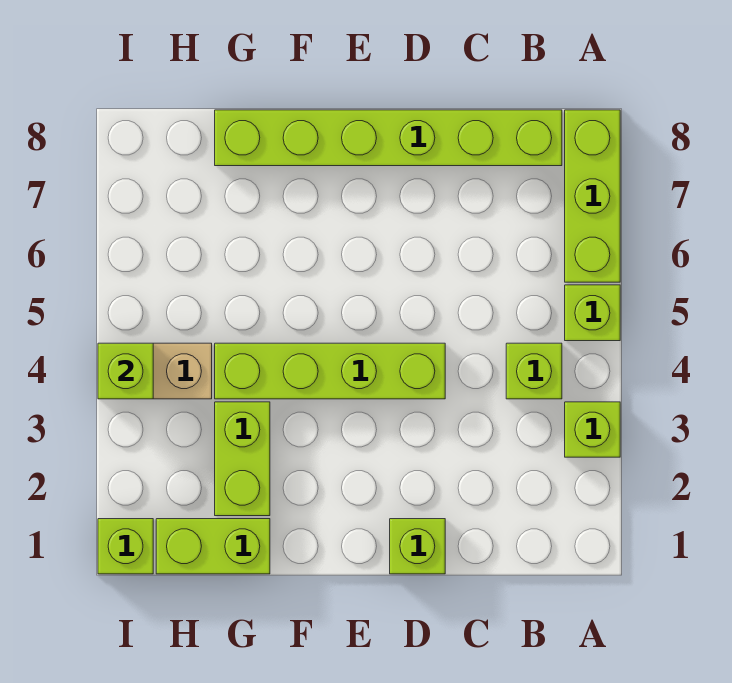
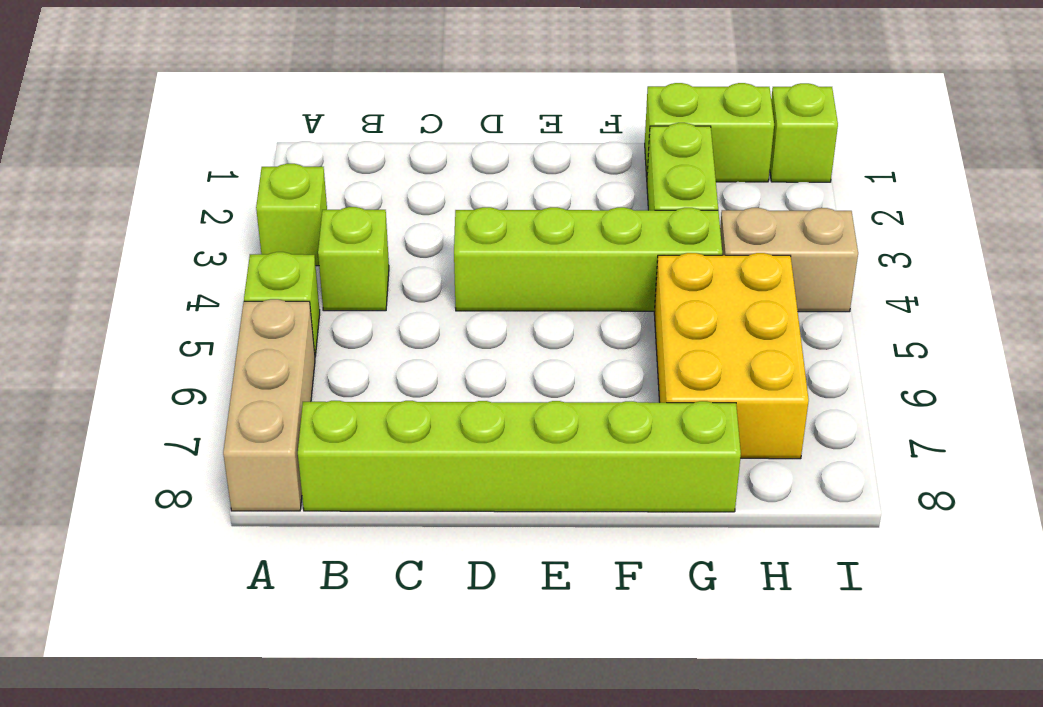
lime 1x3 brick [565,110,620,282] -> tan 1x3 brick [223,299,315,511]
lime 1x1 brick [390,519,445,574] -> none
none -> yellow 2x3 brick [654,253,809,459]
lime 1x1 brick [98,343,153,399] -> none

